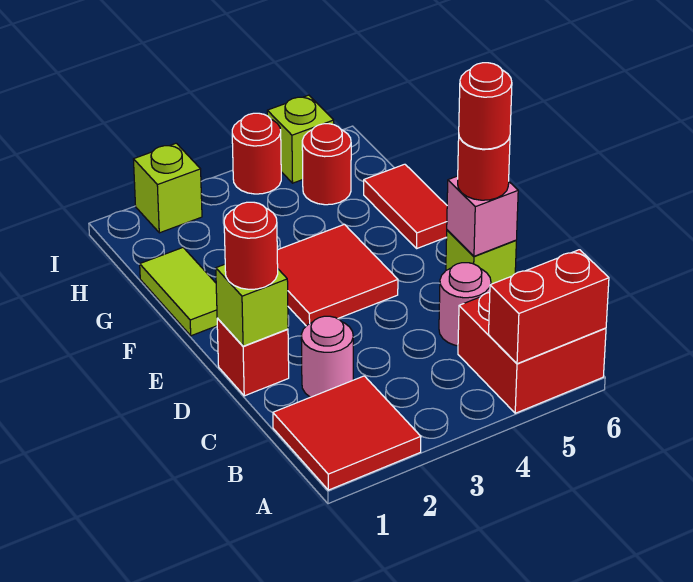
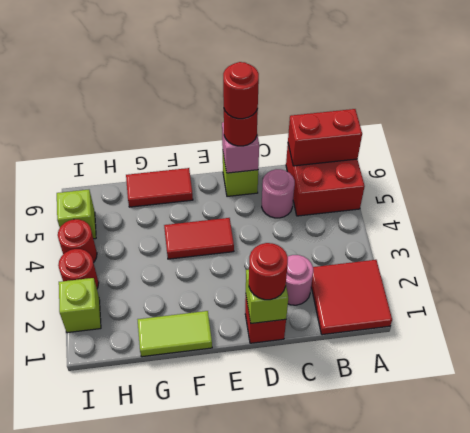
red 1x2 brick [489,250,609,364] -> red 1x2 brick turned to [288,109,362,166]
red 2x2 tile [277,224,398,326] -> red 1x2 tile [164,218,234,259]
red 1x1 round brick [302,124,351,205] -> red 1x1 round brick moved to [58,249,99,288]

